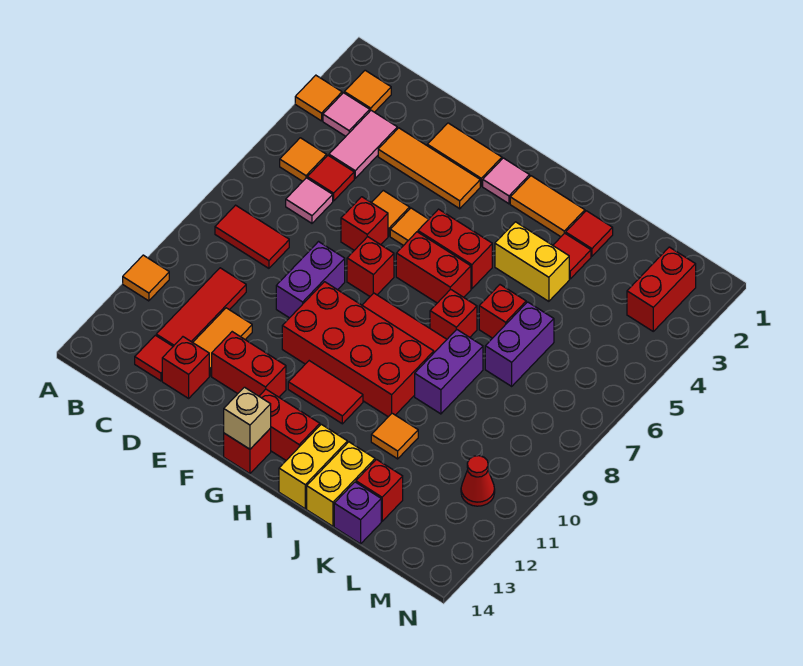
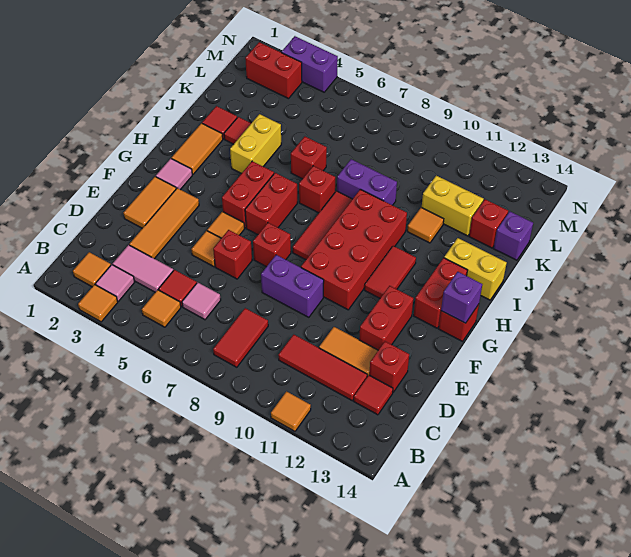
tan 1x1 brick [224,387,271,449] -> purple 1x1 brick [441,272,482,323]
yellow 1x2 brick [307,442,375,526] -> yellow 1x2 brick moved to [422,175,484,236]
purple 1x2 brick [485,302,554,386] -> purple 1x2 brick moved to [281,36,338,92]
red 1x1 cone [461,456,495,506] -> none

